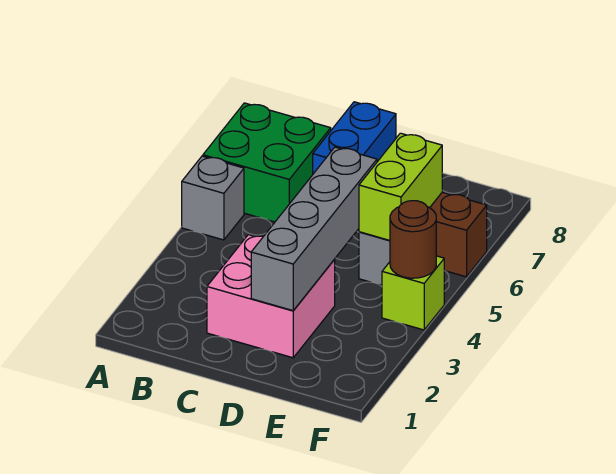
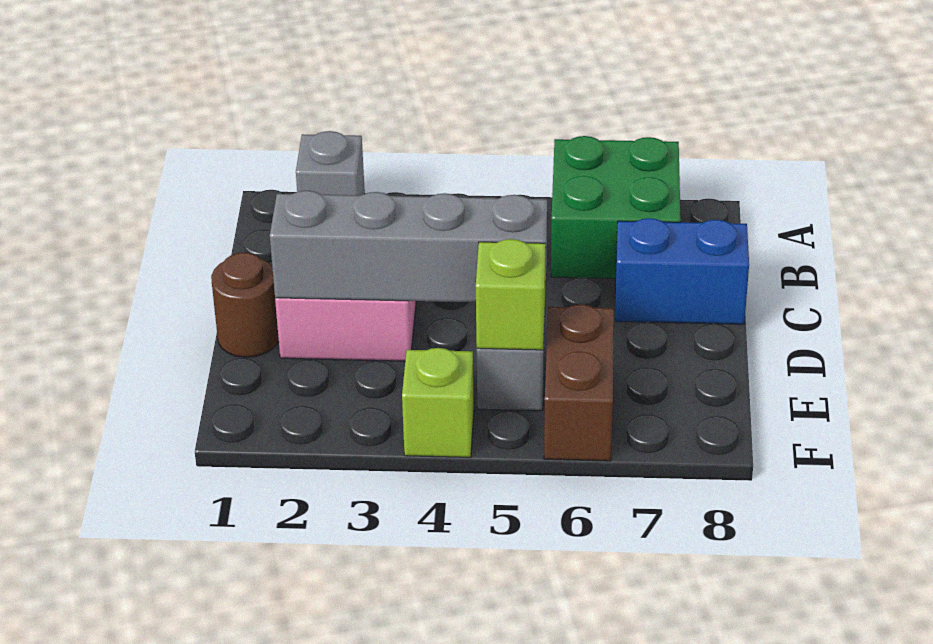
grey 1x1 brick [182,156,244,240] -> grey 1x1 brick moved to [296,131,365,195]
lime 1x2 brick [359,133,442,240] -> lime 1x1 brick [476,239,546,350]
brown 1x1 round brick [390,201,436,278] -> brown 1x1 round brick moved to [211,253,279,357]

